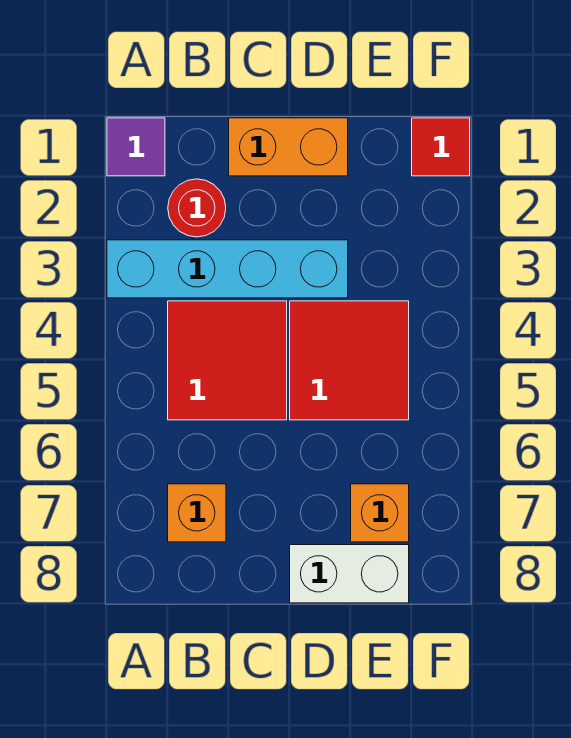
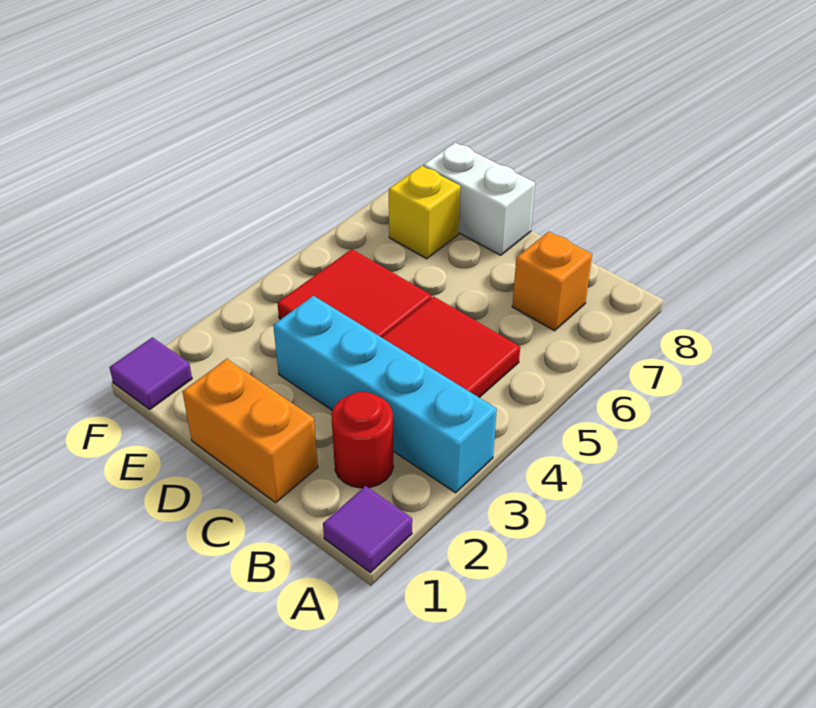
orange 1x1 brick [351,484,409,542] -> yellow 1x1 brick [389,166,460,259]
red 1x1 tile [412,118,470,176] -> purple 1x1 tile [109,338,192,409]

